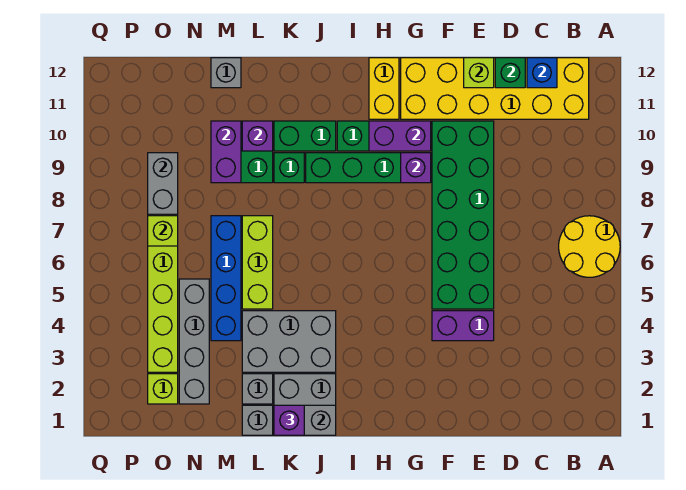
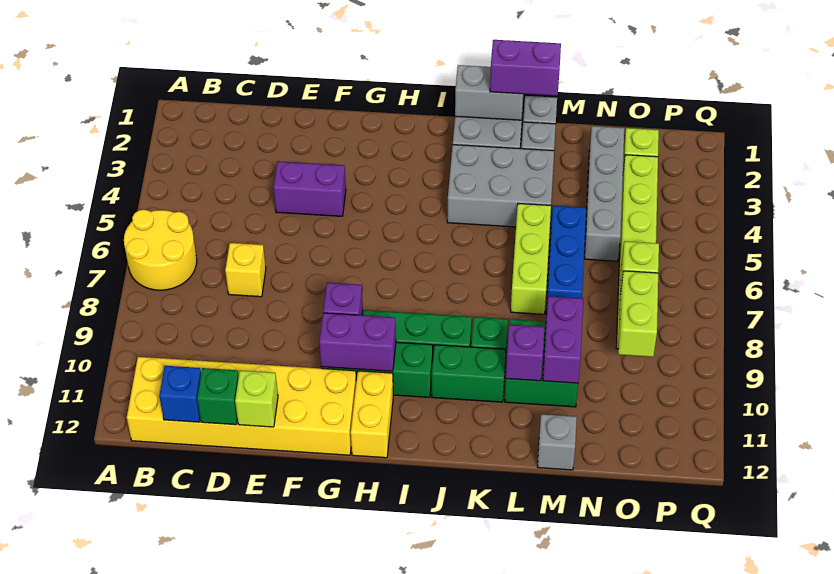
none -> yellow 1x1 brick [225,243,266,297]
green 2x6 brick [432,121,494,309] -> none
purple 1x1 brick [274,405,304,435] -> purple 1x2 brick [490,40,561,96]
blue 1x4 brick [211,216,241,341] -> blue 1x3 brick [546,206,586,314]
grey 1x2 brick [148,153,178,214] -> lime 1x2 brick [618,271,658,357]

